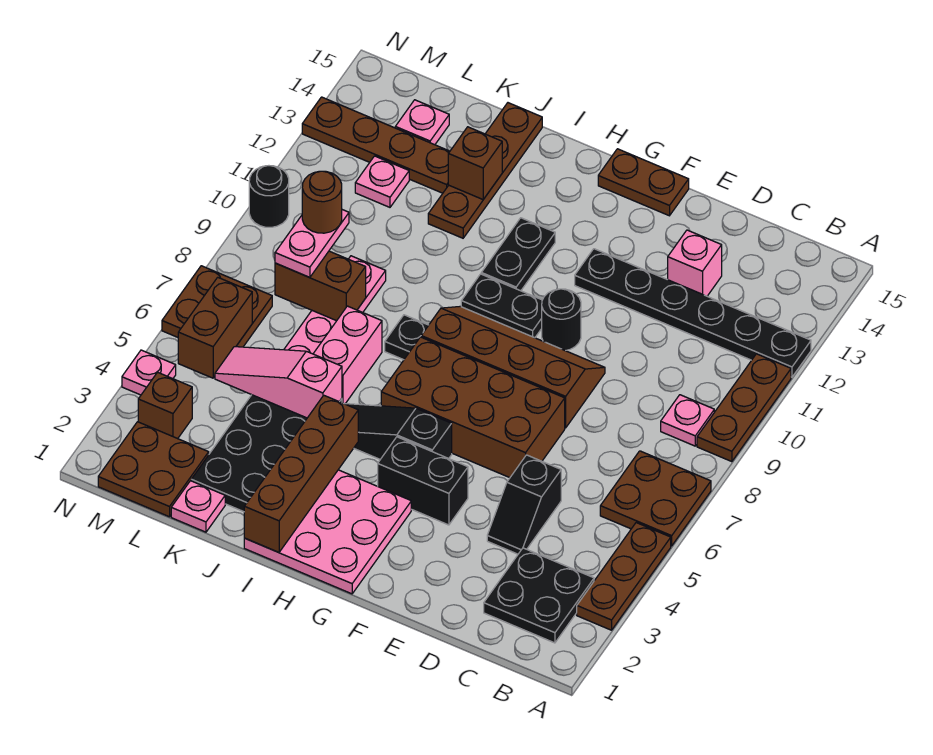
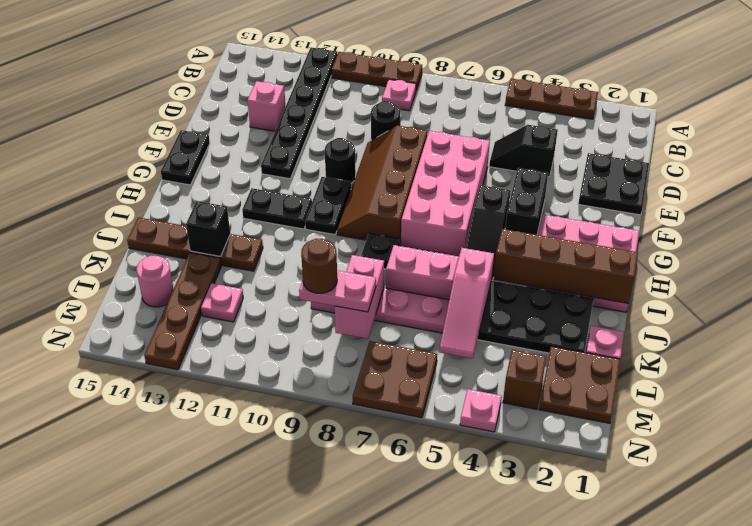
brown 2x2 plate [600,451,711,546] -> none
black 2x2 plate [484,548,594,643] -> black 2x2 plate moved to [578,153,649,215]
black 1x2 slope [487,455,561,554] -> black 1x2 slope turned to [489,125,558,177]
brown 2x4 brick [381,337,565,478] -> pink 2x4 brick [401,131,490,256]
brown 1x2 plate [598,149,689,216] -> black 1x2 plate [161,130,210,185]
brown 1x1 brick [448,127,502,199] -> black 1x1 brick [186,201,230,257]
brown 1x2 brick [275,251,366,321] -> pink 1x2 brick [335,255,384,339]
pink 1x1 plate [395,100,449,145] -> pink 1x1 round brick [136,256,173,307]
brown 1x2 brick [178,277,252,378] -> none
black 1x1 round brick [249,166,289,227] -> black 1x1 round brick moved to [371,101,401,141]

